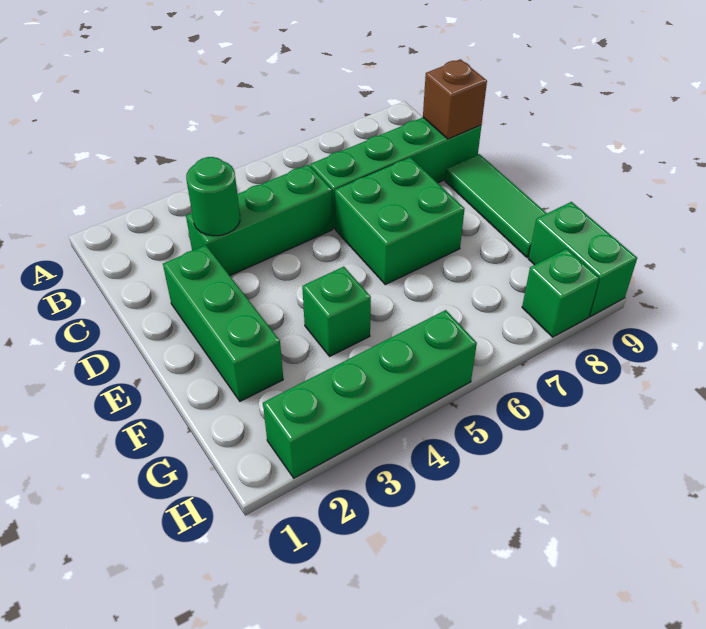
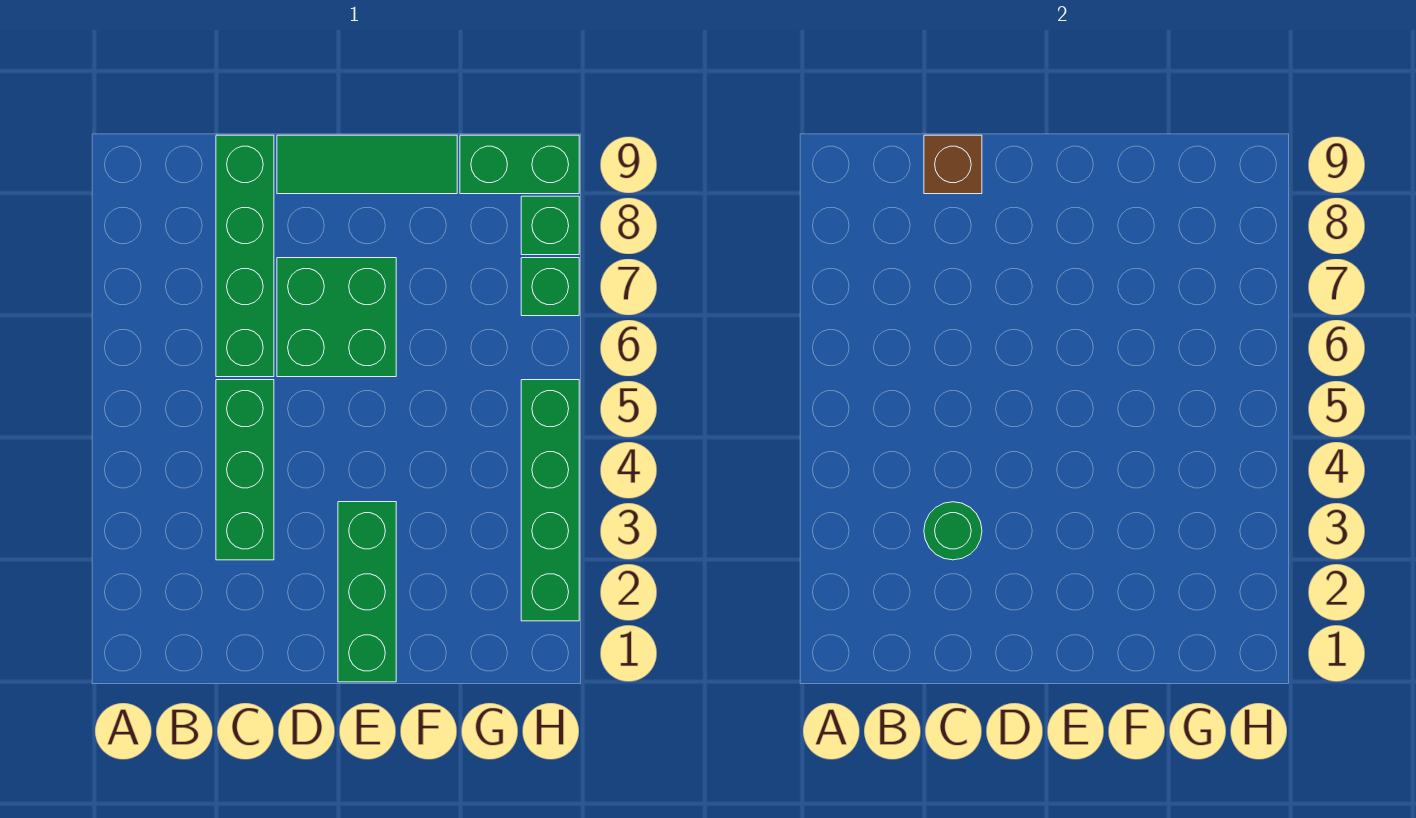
green 1x3 brick [163,245,283,401] -> green 1x3 brick turned to [338,502,396,682]
green 1x1 brick [302,267,371,356] -> green 1x1 brick moved to [521,258,579,316]

